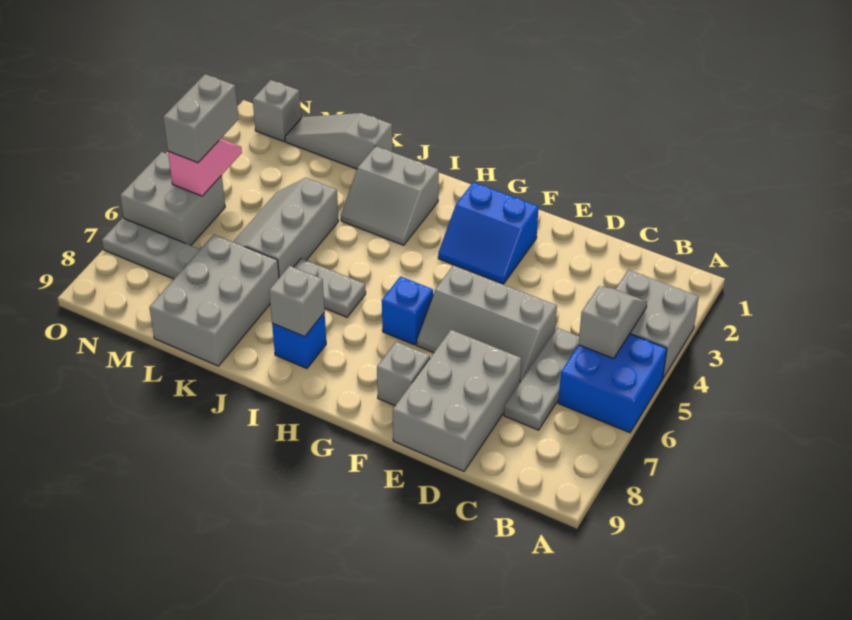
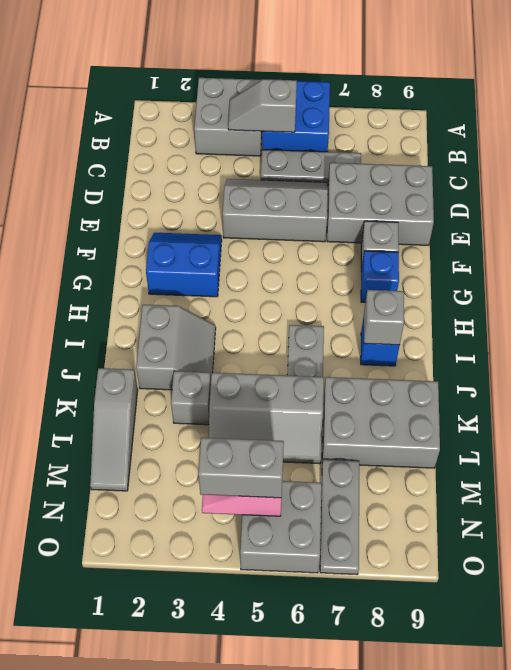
grey 2x3 slope [417,265,557,382] -> grey 2x3 slope turned to [223,179,328,242]
blue 2x2 slope [438,182,538,284] -> blue 2x2 slope turned to [146,233,222,297]
blue 1x1 brick [382,276,433,345] -> blue 1x1 brick moved to [361,251,399,302]
grey 1x1 brick [253,80,301,141] -> grey 1x1 brick moved to [171,371,211,425]

